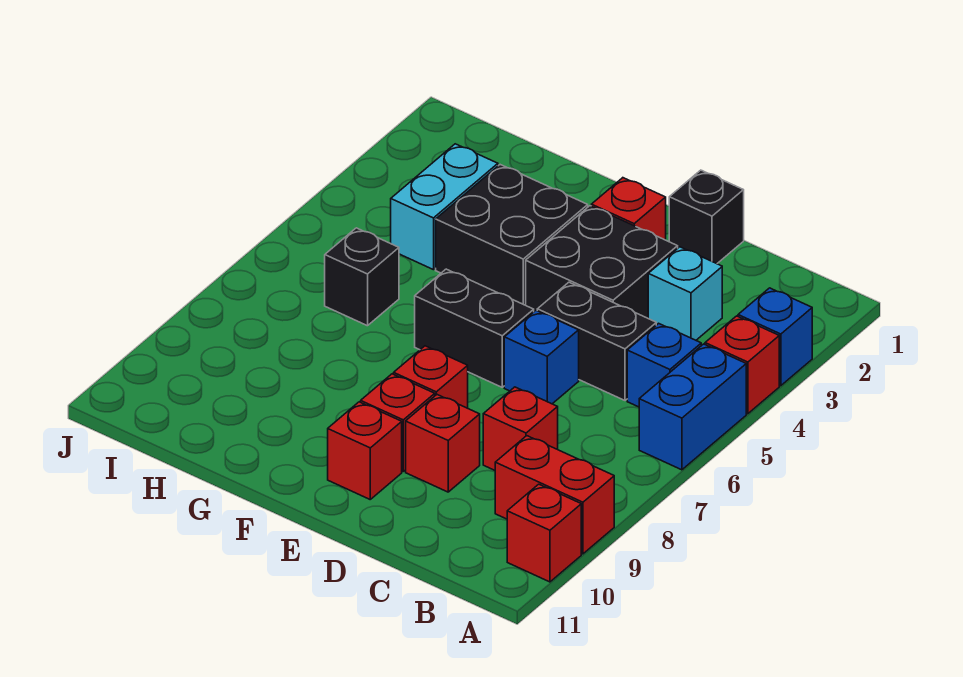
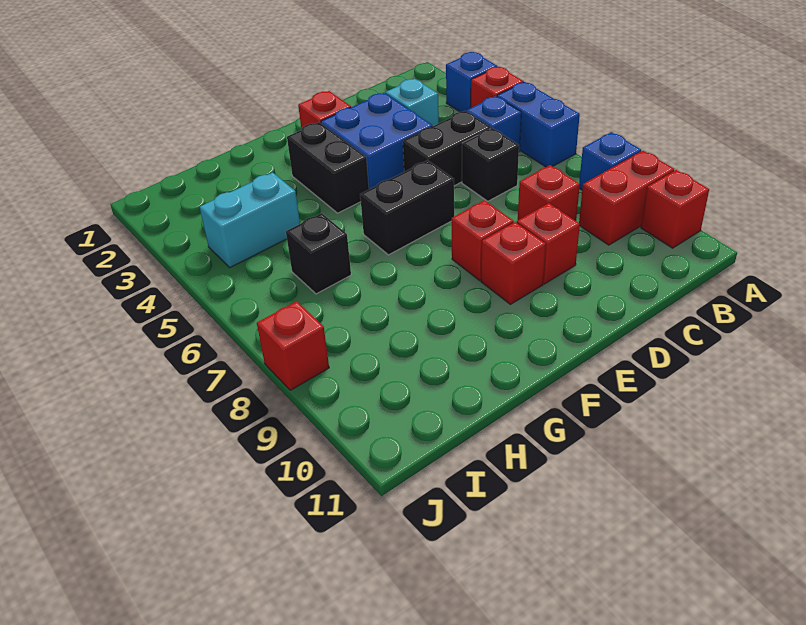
black 1x1 brick [669,170,744,264] -> black 1x1 brick moved to [462,128,519,201]
black 2x2 brick [526,206,678,318] -> blue 2x2 brick [321,93,432,189]
blue 1x1 brick [504,311,579,404] -> blue 1x1 brick moved to [579,132,641,190]
red 1x1 brick [328,402,402,499] -> red 1x1 brick moved to [257,301,329,390]
black 2x2 brick [436,165,588,305] -> black 1x2 brick [287,122,369,213]
cyan 1x2 brick [391,144,498,270] -> cyan 1x2 brick turned to [200,172,300,267]

